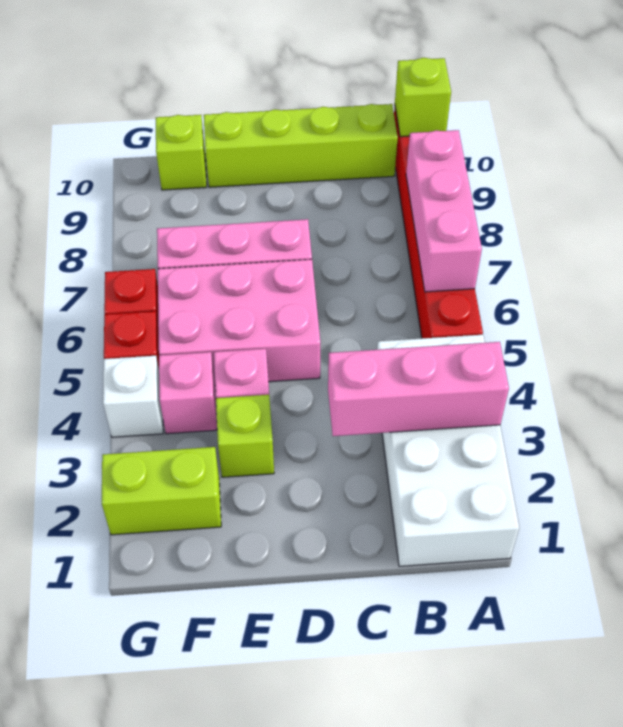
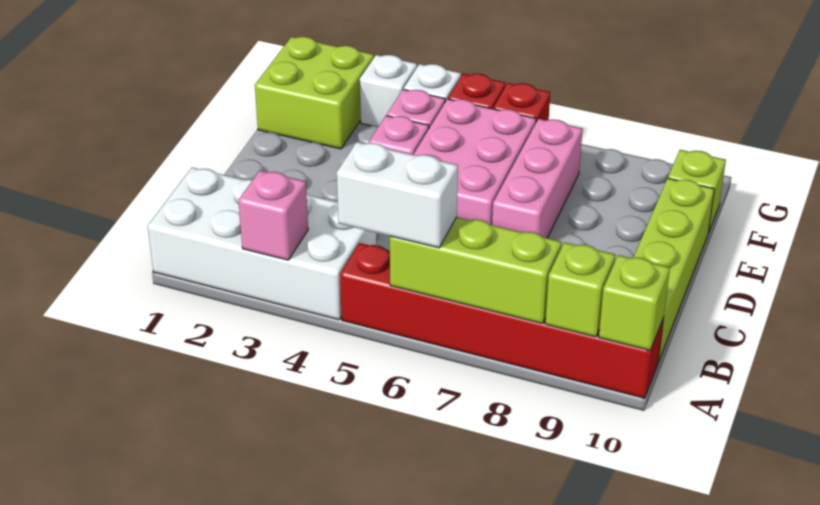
pink 1x3 brick [328,342,509,436] -> pink 1x1 brick [238,171,308,260]
none -> white 1x2 brick [337,142,458,248]
pink 1x3 brick [406,130,482,292] -> lime 1x3 brick [390,217,562,324]
lime 1x1 brick [216,395,274,477] -> lime 1x1 brick moved to [545,242,615,337]
lime 1x2 brick [102,447,221,535] -> lime 2x2 brick [255,37,374,149]
none -> white 1x1 brick [360,55,417,127]

